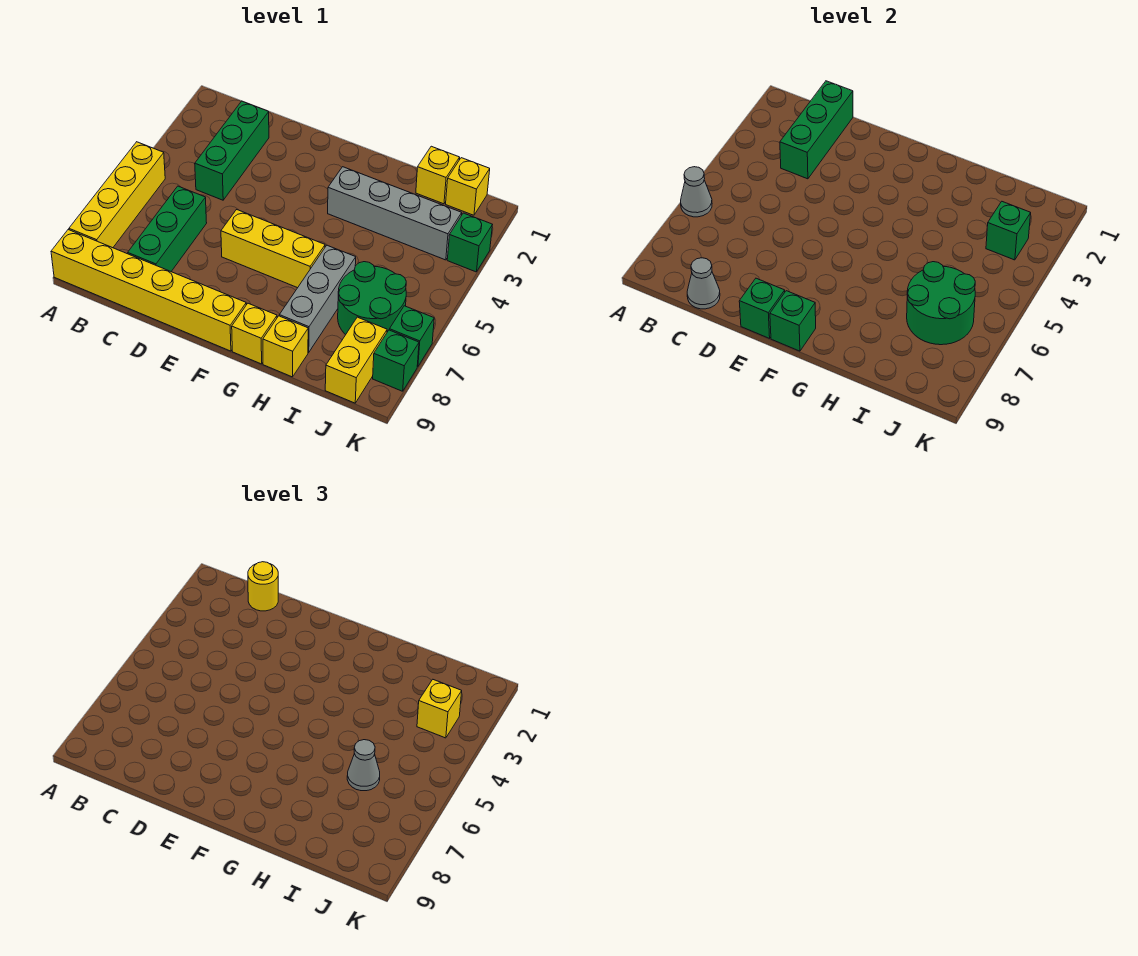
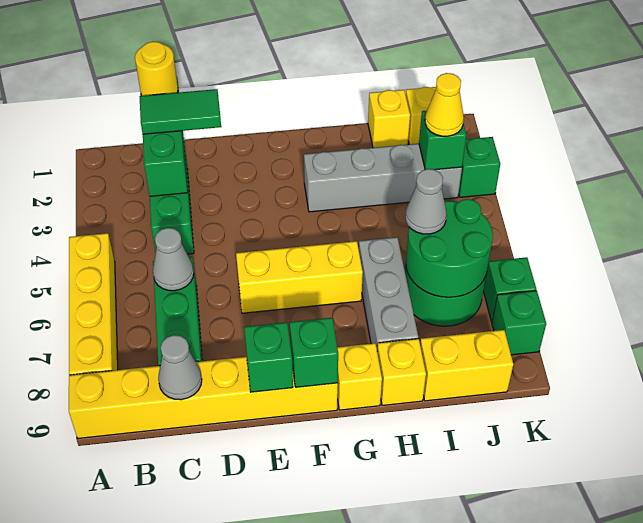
grey 1x1 cone [681,167,712,217] -> grey 1x1 cone moved to [153,228,194,291]
none -> green 1x2 tile [139,89,221,134]
yellow 1x1 brick [417,680,462,738] -> yellow 1x1 cone [425,73,464,136]
yellow 1x2 brick [325,317,387,403] -> yellow 1x2 brick turned to [420,330,513,401]

